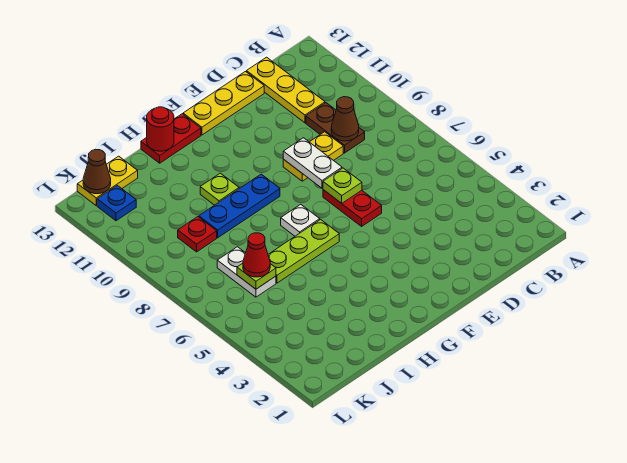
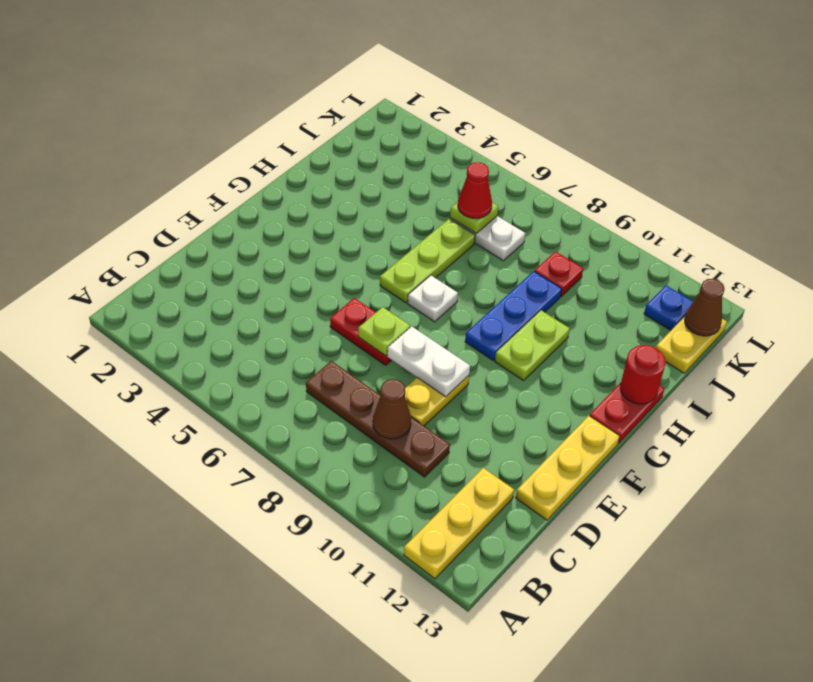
brown 1x2 plate [306,103,365,153] -> brown 1x4 plate [306,361,450,477]
yellow 1x3 plate [247,57,325,123] -> yellow 1x3 plate turned to [404,468,514,579]
lime 1x1 plate [200,173,239,205] -> lime 1x2 plate [495,310,570,381]

